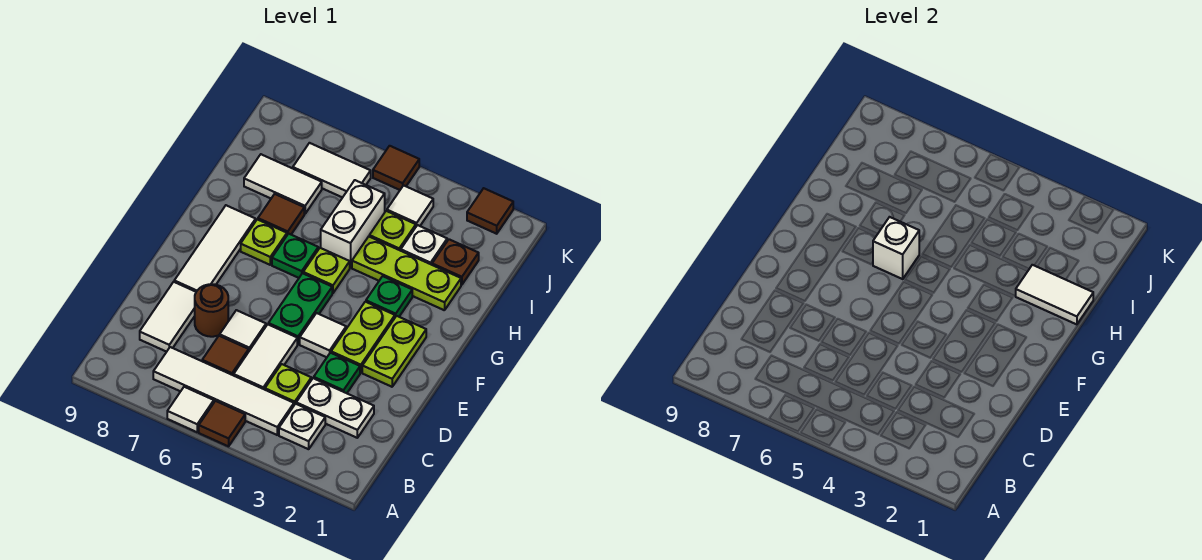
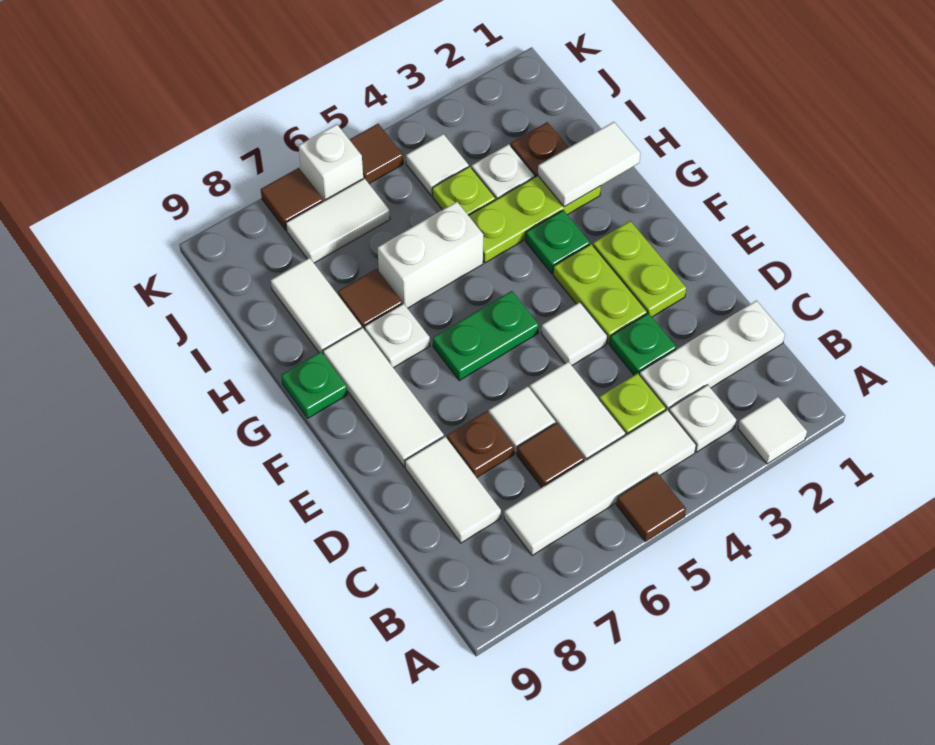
white 1x1 tile [167,387,214,432] -> white 1x1 tile moved to [738,396,807,464]
white 1x2 plate [296,378,374,438] -> white 1x3 plate [640,301,785,411]
brown 1x1 round brick [195,284,228,337] -> brown 1x1 plate [447,411,514,478]
green 1x2 plate [268,273,332,344] -> green 1x2 plate turned to [433,291,539,380]
lime 1x1 plate [303,248,350,293] -> none
green 1x1 plate [272,234,318,278] -> green 1x1 plate moved to [281,352,347,418]
white 1x1 brick [873,217,919,279] -> white 1x1 brick moved to [299,124,363,201]
lime 1x1 plate [241,219,287,265] -> white 1x1 plate [365,304,430,368]
white 1x2 brick [321,180,385,268] -> white 1x2 brick turned to [378,202,483,308]
white 1x2 tile [244,154,322,214] -> white 1x2 tile turned to [271,258,361,355]
brown 1x1 tile [467,188,513,234] -> brown 1x1 tile moved to [261,168,323,230]

